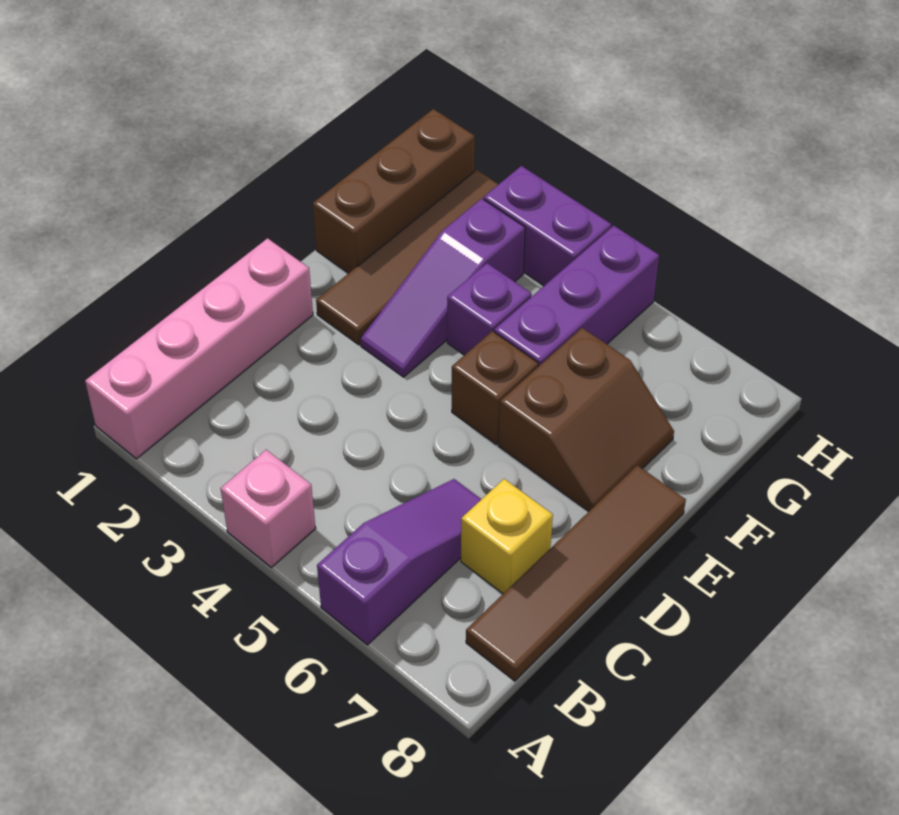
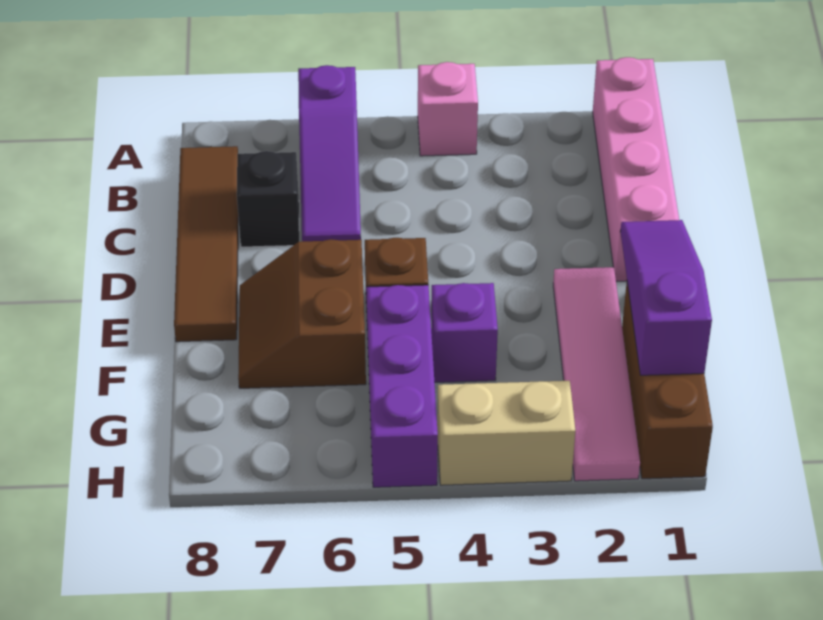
yellow 1x1 brick [461,479,553,594] -> black 1x1 brick [237,151,299,247]
brown 1x4 tile [316,170,499,345] -> pink 1x4 tile [553,267,640,481]
purple 1x3 slope [361,199,525,377] -> purple 1x3 slope moved to [620,220,712,375]
purple 1x2 brick [484,166,611,286] -> tan 1x2 brick [437,381,575,485]

